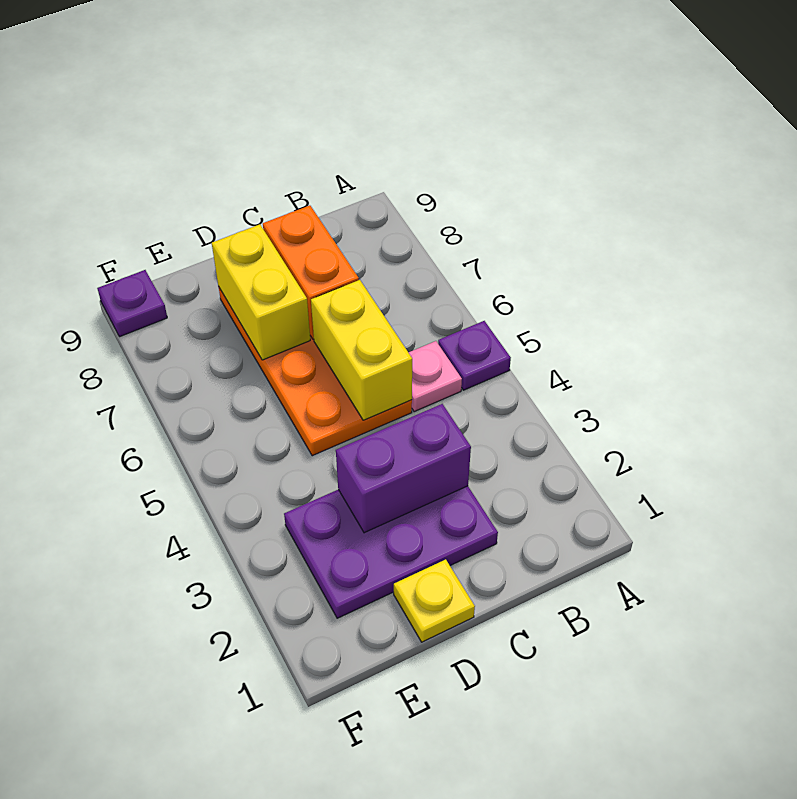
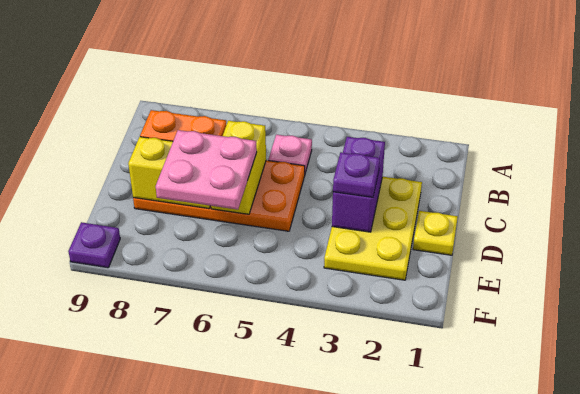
purple 1x1 plate [438,321,511,390] -> purple 1x1 plate moved to [333,152,380,197]
purple 2x3 plate [284,486,498,618] -> yellow 2x3 plate [324,177,422,280]
yellow 1x2 brick [311,280,412,420] -> yellow 1x2 brick turned to [211,121,266,214]
none -> pink 2x2 plate [156,130,257,210]

